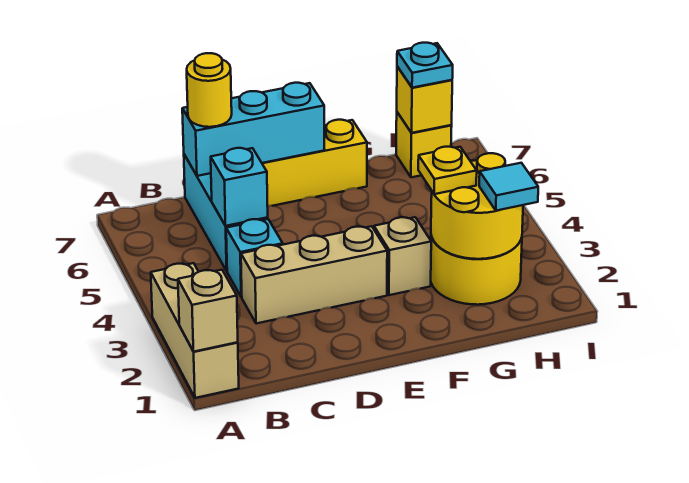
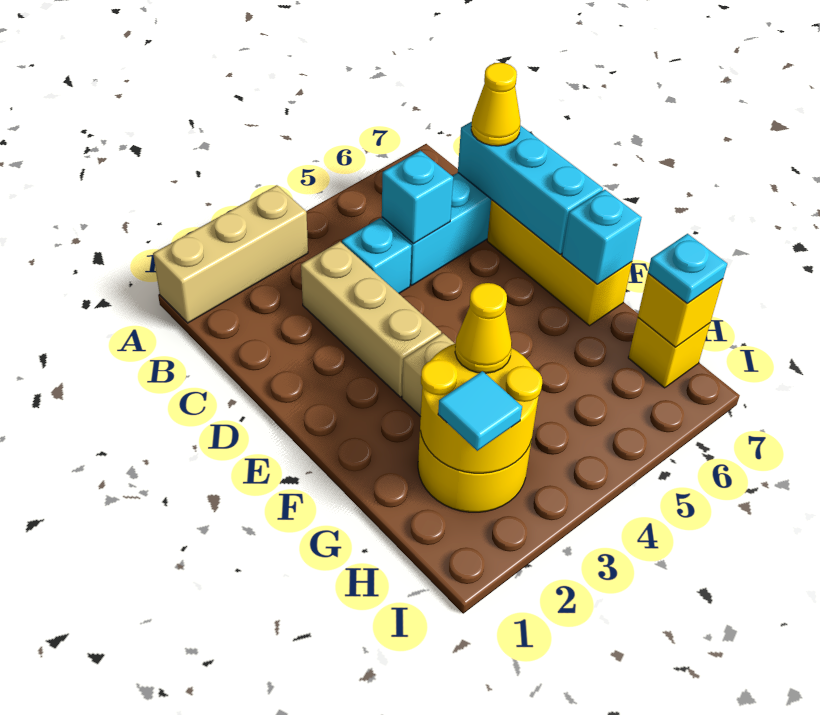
tan 1x1 brick [178,270,238,352] -> none
yellow 1x1 round brick [187,53,232,127] -> yellow 1x1 cone [471,63,520,146]
none -> cyan 1x1 brick [562,190,642,284]
yellow 1x1 plate [418,147,477,194] -> yellow 1x1 cone [455,283,512,373]

